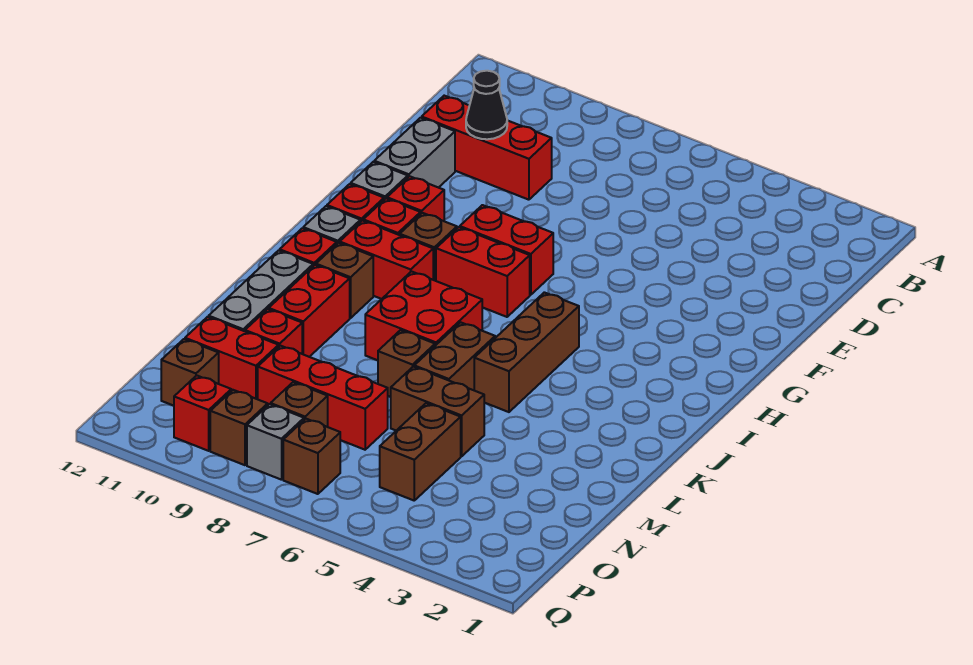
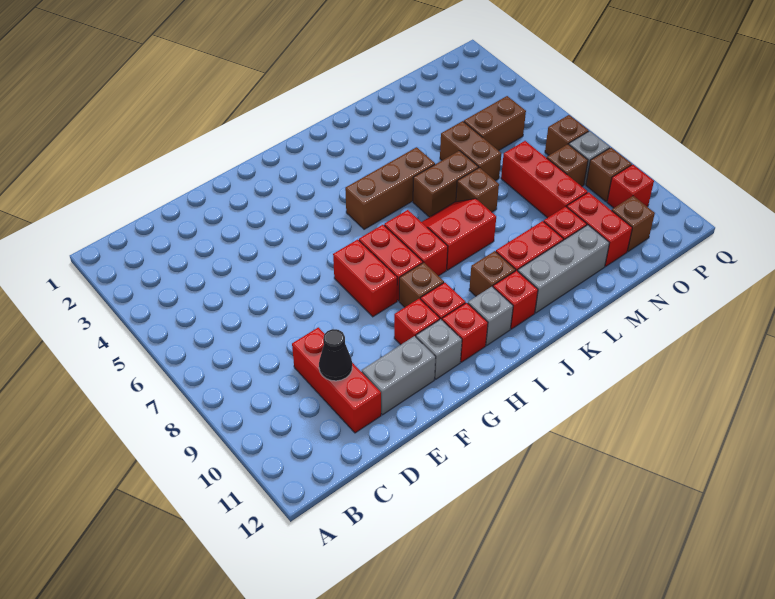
red 1x2 brick [340,221,433,299] -> red 1x2 brick moved to [384,210,448,276]
red 2x2 brick [365,272,482,360] -> red 2x2 slope [422,199,496,270]

